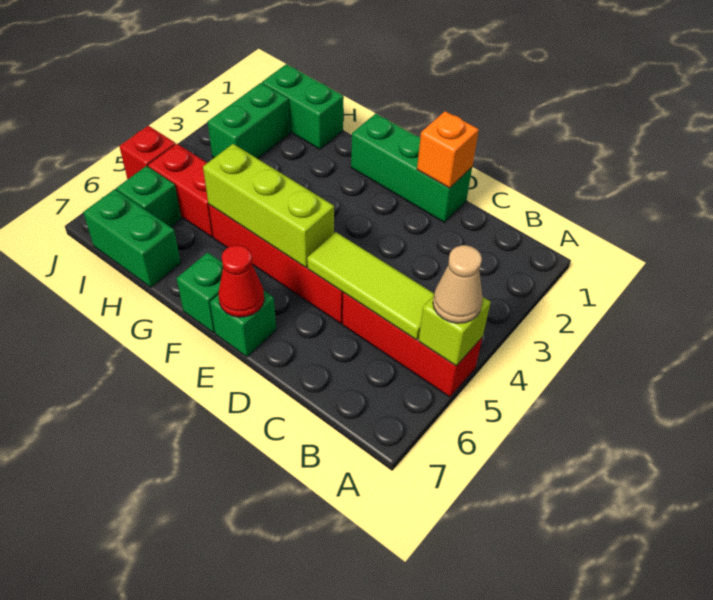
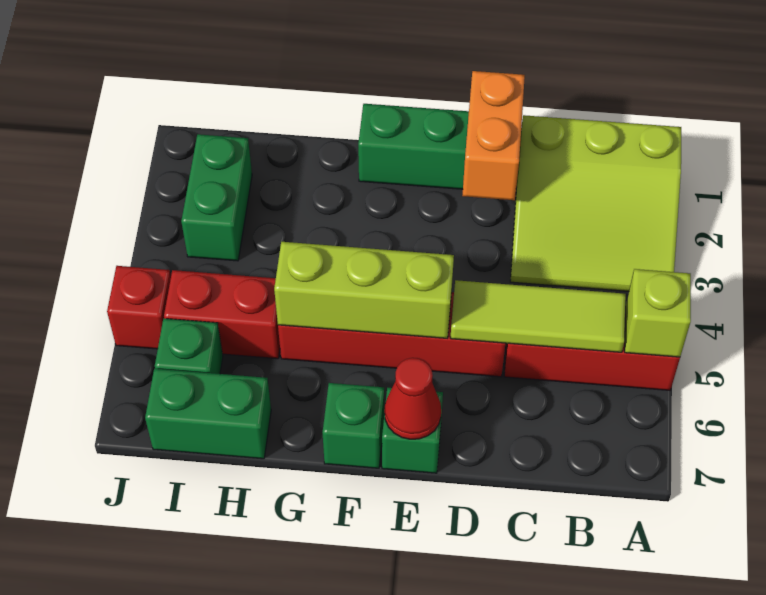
none -> lime 3x3 slope [510,115,681,292]
tan 1x1 cone [433,245,483,323] -> none
orange 1x1 brick [417,111,479,188] -> orange 1x2 brick [462,71,525,200]
green 1x2 brick [262,64,344,149] -> none

